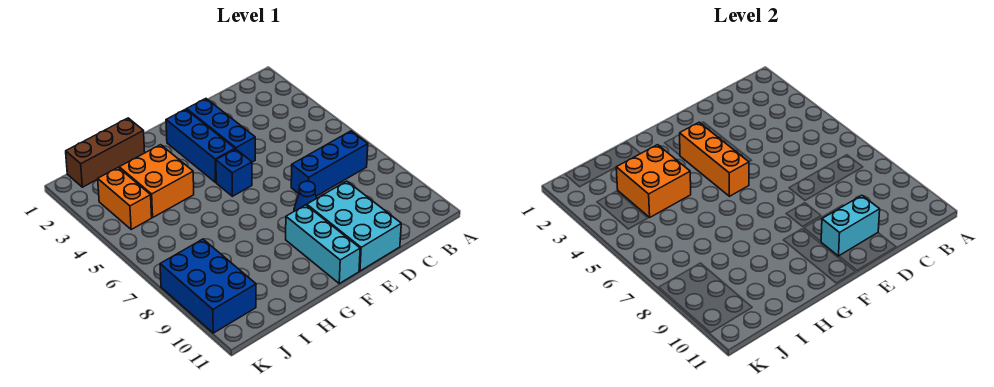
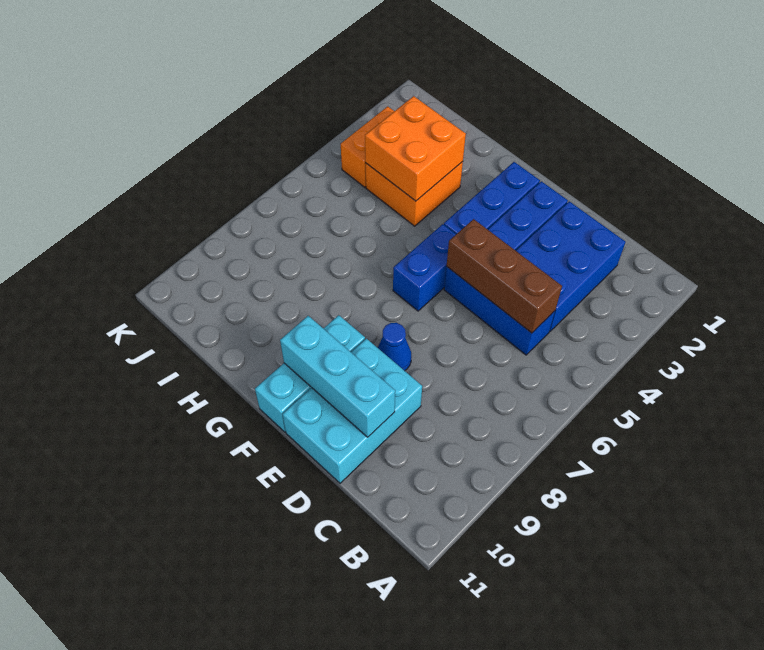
blue 1x3 brick [291,131,368,196] -> blue 1x3 brick moved to [444,266,555,355]
cyan 1x2 brick [821,195,880,256] -> cyan 1x3 brick [280,316,395,437]
orange 1x3 brick [680,122,749,196] -> none
blue 1x1 brick [216,149,252,196] -> blue 1x2 brick [393,224,456,311]
brown 1x3 brick [66,118,145,187] -> brown 1x3 brick moved to [447,219,562,333]
blue 2x3 brick [160,239,256,333] -> blue 2x3 brick moved to [516,201,626,331]

